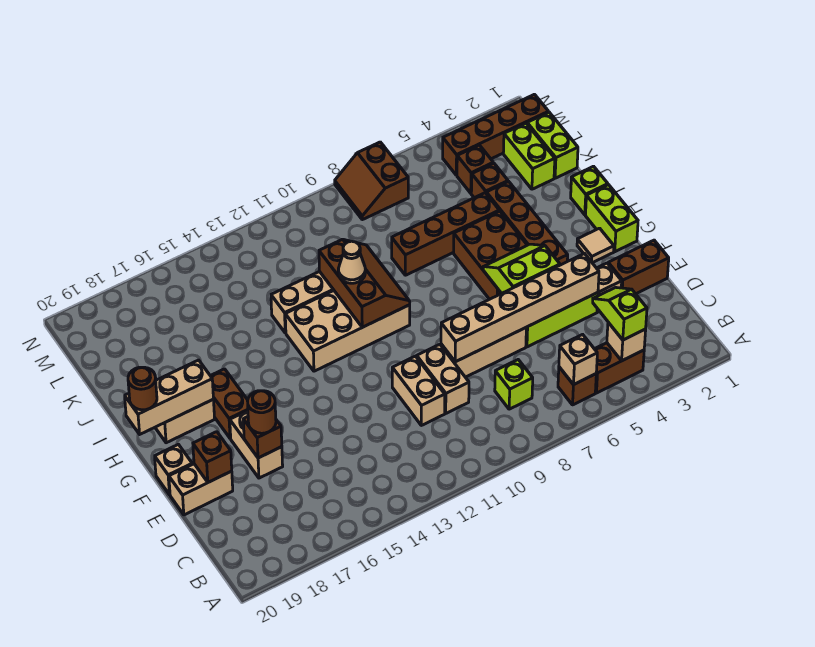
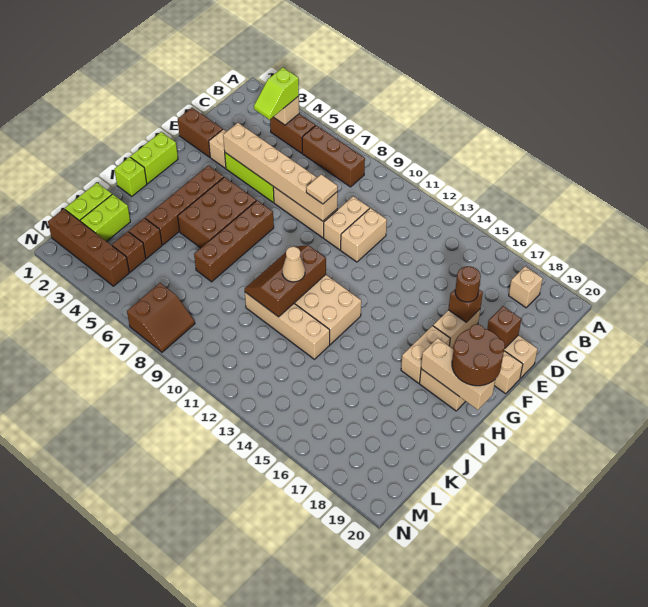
brown 1x1 brick [558,367,596,405] -> brown 1x3 brick [302,125,365,187]
tan 1x1 brick [559,334,597,385] -> tan 1x1 brick moved to [509,266,543,308]
lime 1x1 brick [495,360,533,409] -> none
lime 2x2 slope [483,244,560,293] -> none
tan 1x1 tile [577,228,614,263] -> tan 1x1 tile moved to [306,174,338,204]
brown 1x2 brick [211,369,248,438] -> tan 1x2 brick [401,326,450,383]
brown 1x1 round brick [128,367,157,410] -> brown 2x2 round brick [452,324,505,386]
brown 1x4 brick [392,193,499,275] -> brown 1x4 brick turned to [194,201,274,282]

